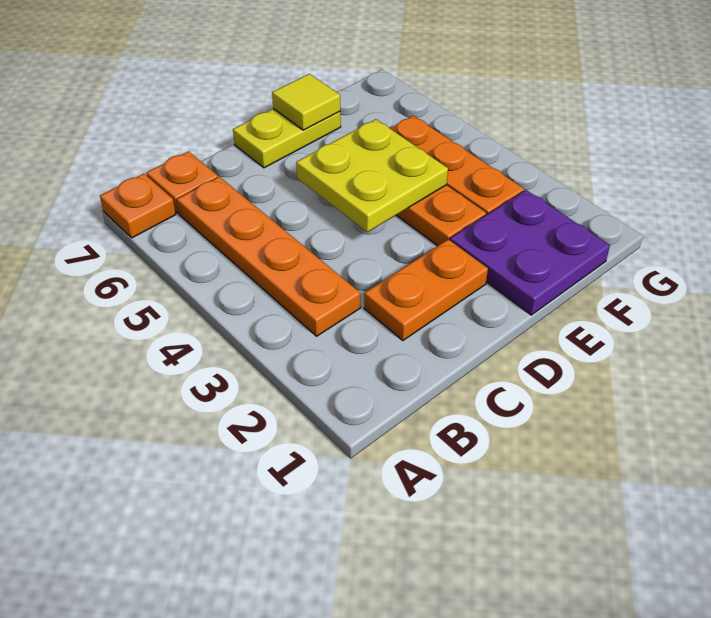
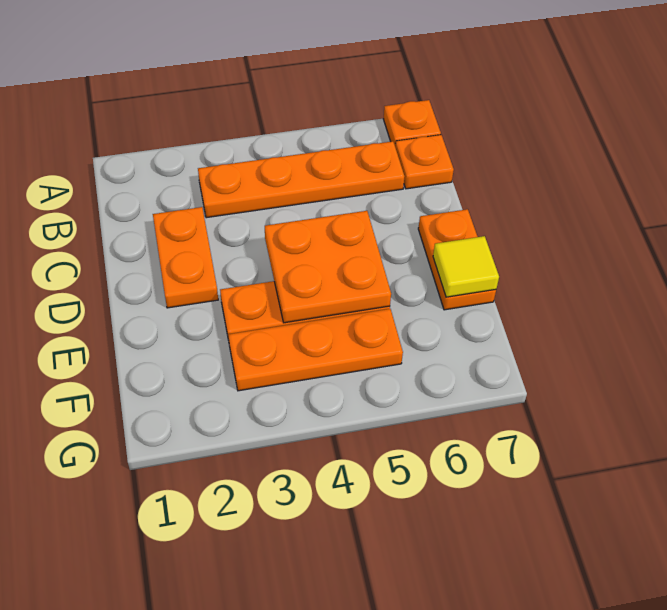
yellow 2x2 plate [296,119,448,232] -> orange 2x2 plate [265,211,391,323]
yellow 1x2 plate [233,109,341,168] -> orange 1x2 plate [418,209,496,310]
purple 2x2 plate [450,190,610,315] -> none

